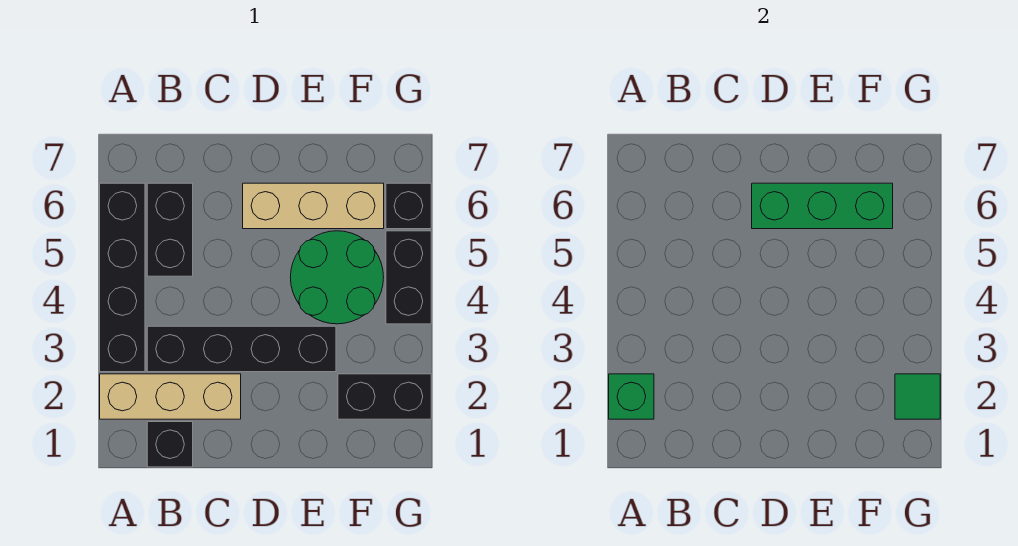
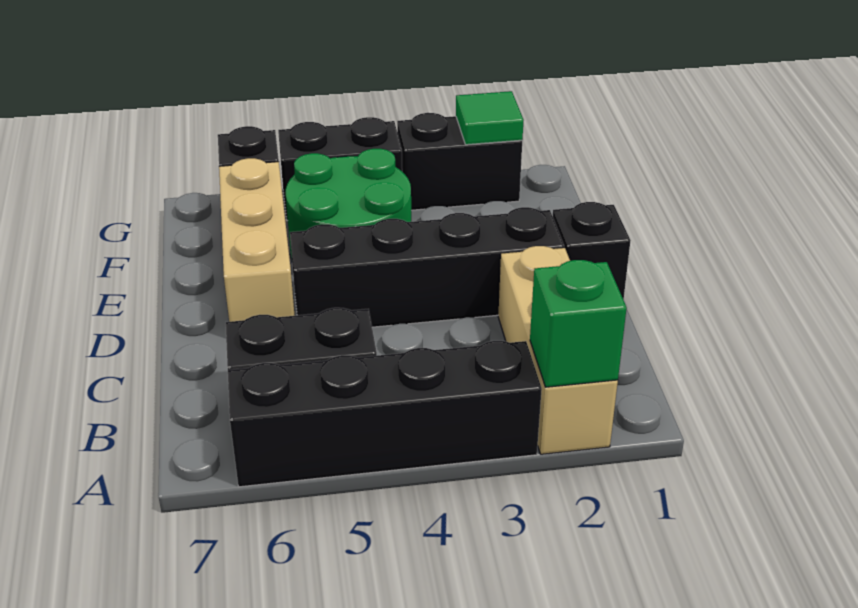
black 1x1 brick [147,422,193,467] -> black 1x1 brick moved to [553,202,631,300]
black 1x4 brick [147,326,336,372] -> black 1x4 brick turned to [290,207,564,327]
green 1x3 brick [752,183,893,229] -> none
black 1x2 brick [338,374,431,419] -> black 1x2 brick turned to [397,113,522,210]

